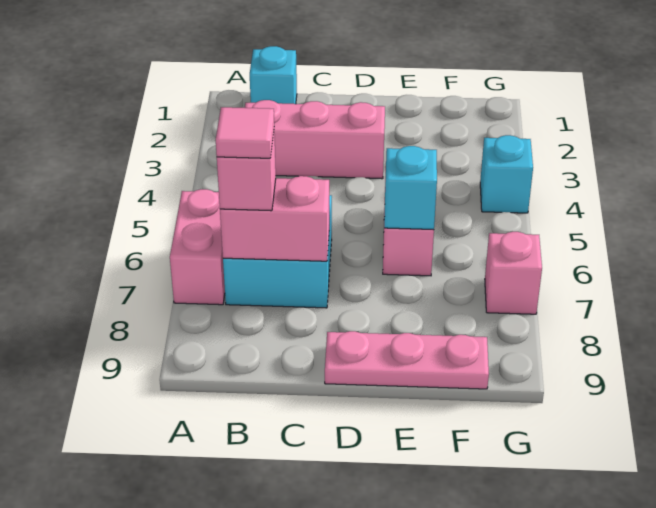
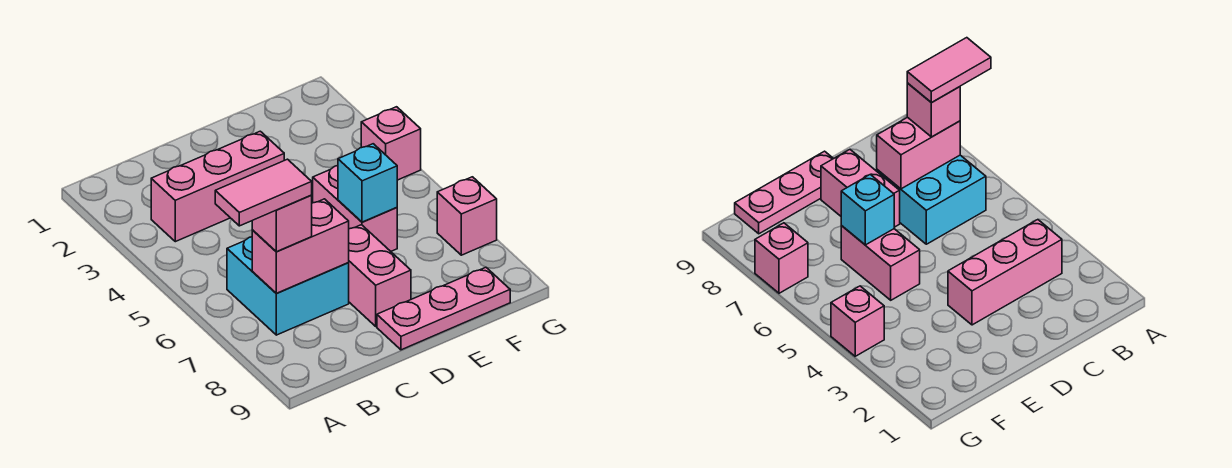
pink 1x2 brick [170,189,225,305] -> pink 1x2 brick moved to [348,225,411,326]
cyan 1x1 brick [250,46,297,104] -> none
pink 1x1 tile [216,107,274,158] -> pink 1x2 tile [215,159,312,226]
cyan 1x1 brick [480,135,533,213] -> pink 1x1 brick [361,107,421,180]

